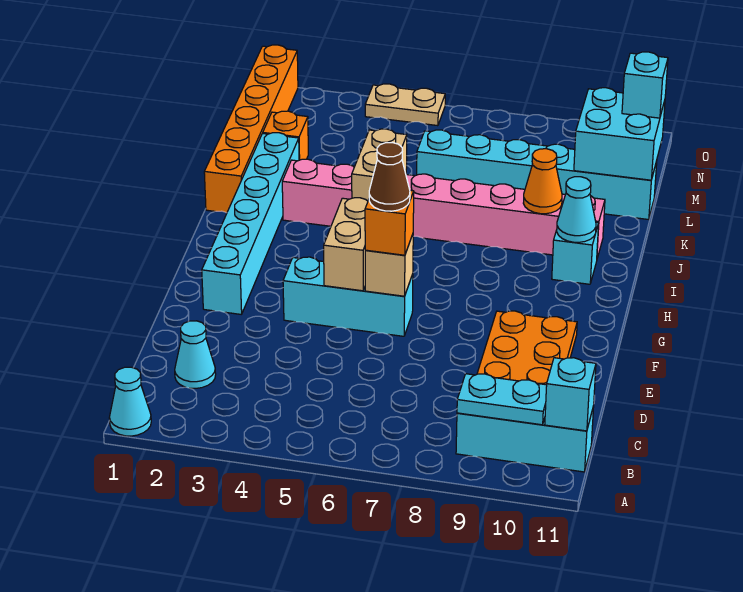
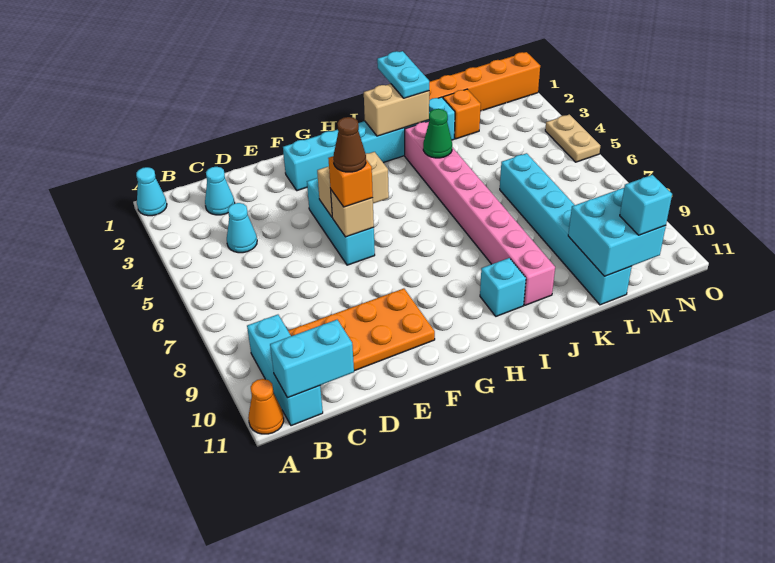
cyan 1x2 plate [457,374,547,425] -> cyan 1x2 plate moved to [377,51,429,98]
cyan 1x1 brick [545,358,596,431] -> cyan 1x2 brick [270,320,354,398]
tan 1x2 brick [352,129,407,201] -> tan 1x2 brick moved to [364,84,429,136]
cyan 1x1 cone [557,177,596,242] -> cyan 1x1 cone moved to [227,203,257,253]
none -> green 1x1 cone [423,109,452,158]
orange 1x1 cone [523,149,562,214] -> orange 1x1 cone moved to [248,379,284,434]

